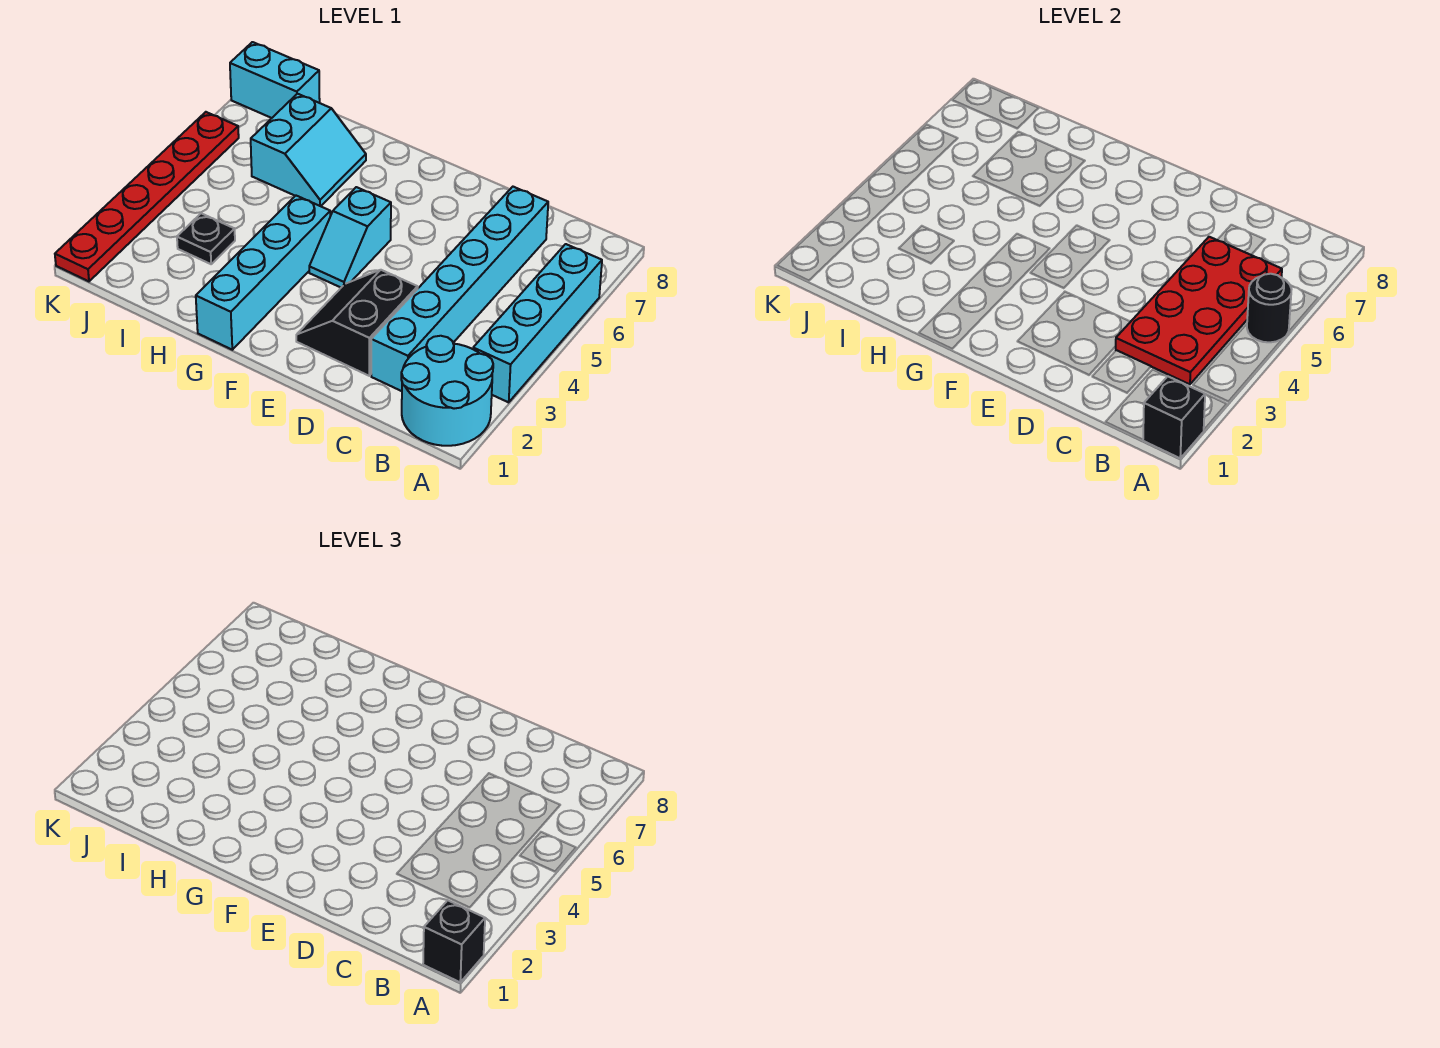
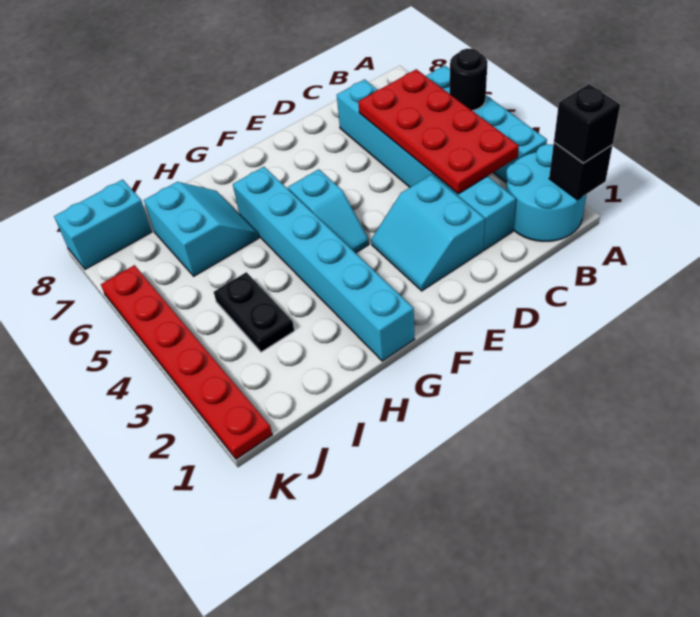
black 2x2 slope [296,270,418,376] -> cyan 2x2 slope [371,175,485,291]
cyan 1x4 brick [196,196,330,350] -> cyan 1x6 brick [233,167,415,361]
black 1x1 plate [177,213,235,264] -> black 1x2 plate [214,272,294,352]

